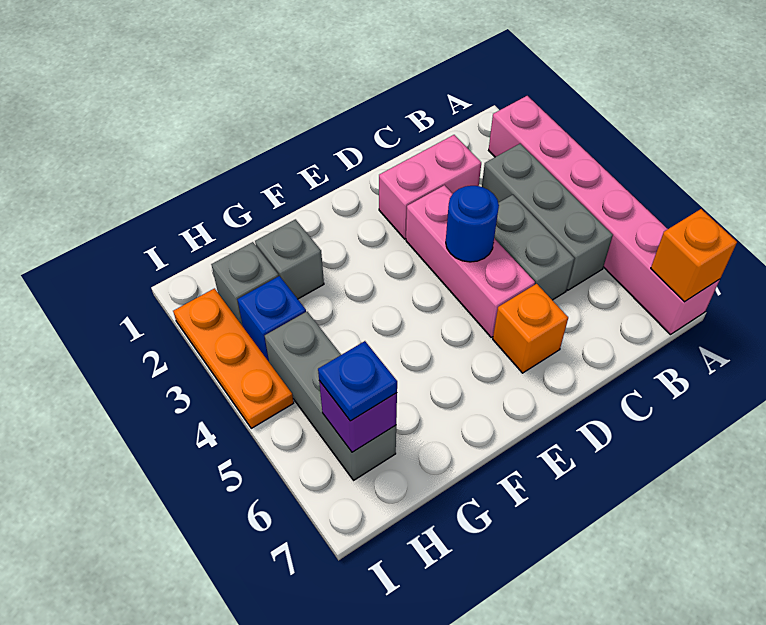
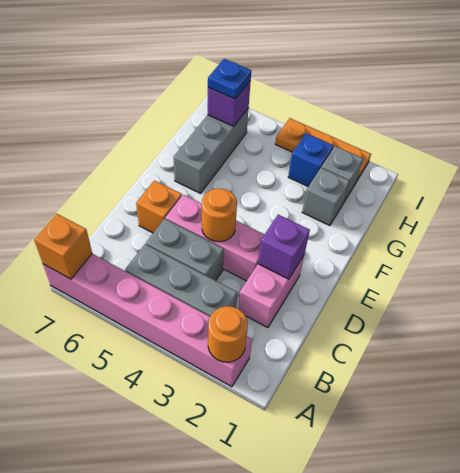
none -> orange 1x1 round brick [208,306,248,362]
none -> purple 1x1 brick [258,215,310,279]
blue 1x1 round brick [446,186,499,262] -> orange 1x1 round brick [202,189,237,242]
grey 1x3 brick [265,312,396,480] -> grey 1x3 brick turned to [173,108,249,193]

